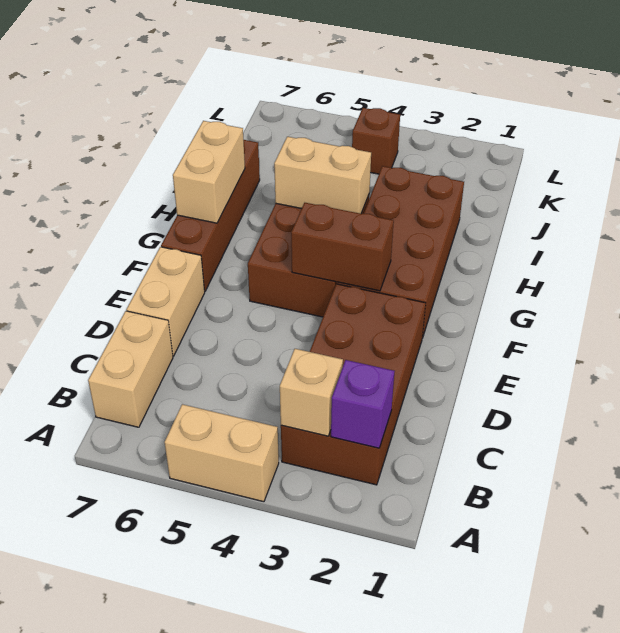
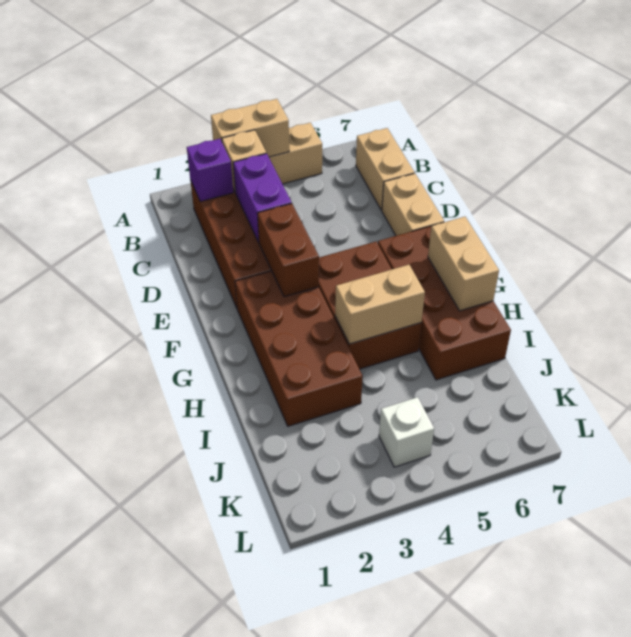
none -> tan 1x2 brick [211,99,289,157]
none -> purple 1x2 brick [233,153,292,242]
brown 1x2 brick [291,203,394,291] -> brown 1x2 brick turned to [257,204,319,297]
brown 1x4 brick [161,140,260,291] -> brown 2x4 brick [378,226,511,380]
brown 1x1 brick [352,108,400,174] -> white 1x1 brick [379,397,434,467]

